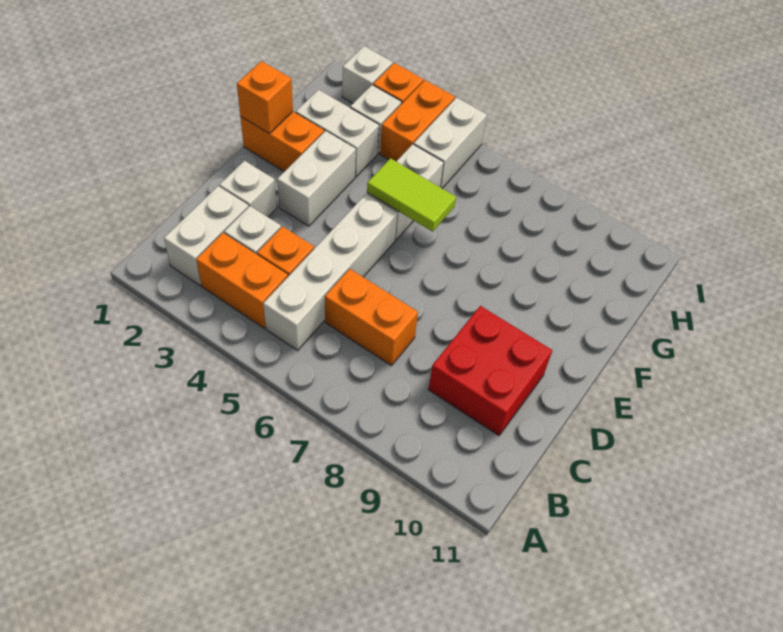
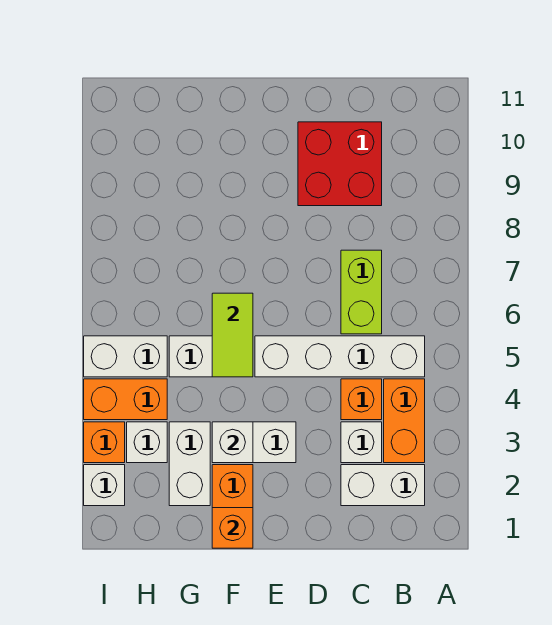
orange 1x2 brick [325,269,418,366] -> lime 1x2 brick [341,250,382,334]
white 1x1 brick [219,161,277,217] -> white 1x1 brick moved to [212,422,253,463]

